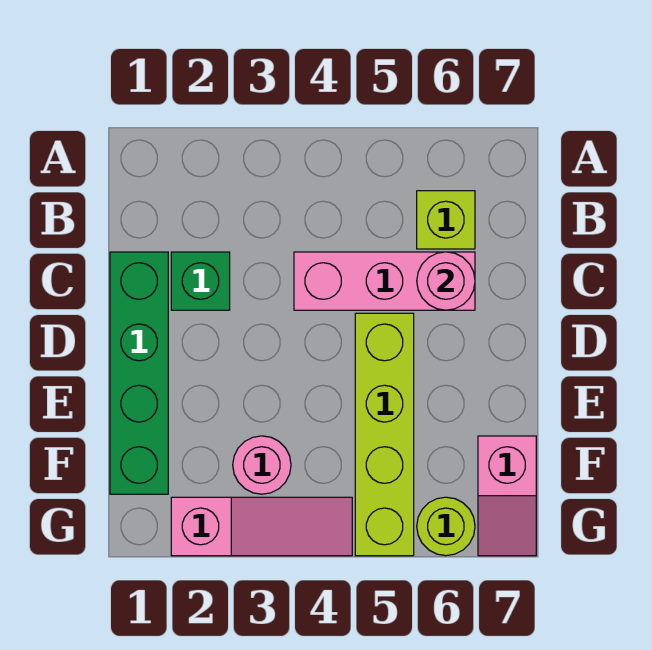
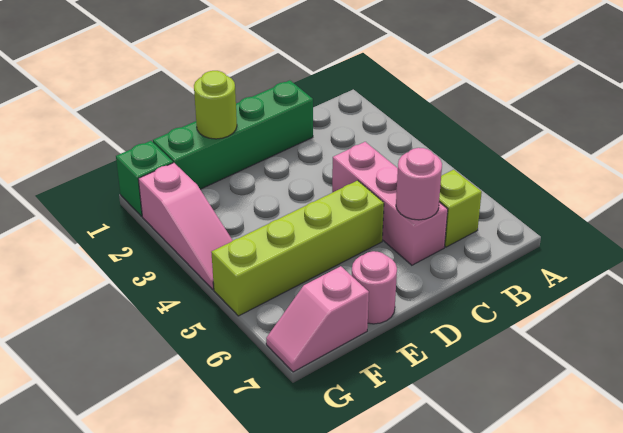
green 1x1 brick [171,252,230,310] -> green 1x1 brick moved to [116,141,173,216]
pink 1x1 round brick [233,436,291,494] -> pink 1x1 round brick moved to [352,251,397,324]
lime 1x1 round brick [417,497,475,556] -> lime 1x1 round brick moved to [194,71,237,139]

